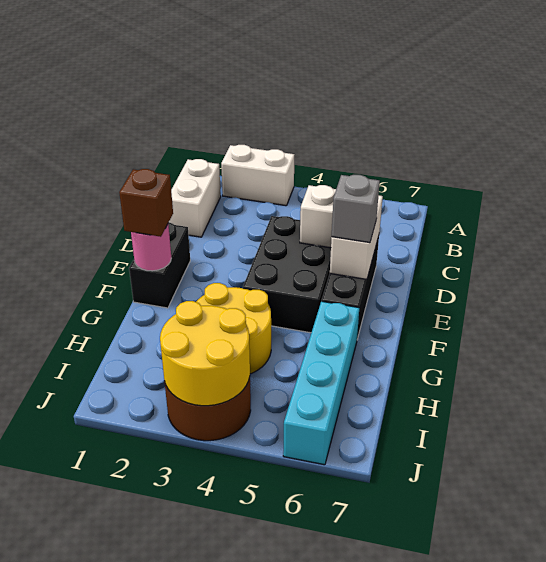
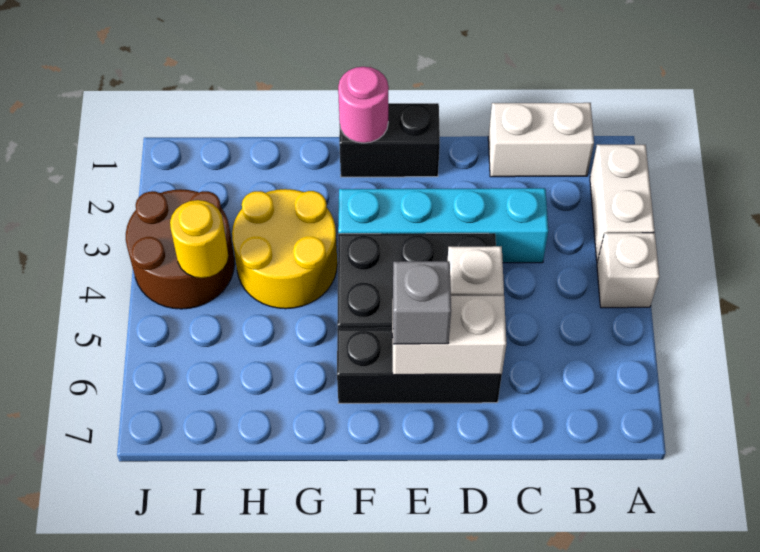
none -> white 1x1 brick [597,233,659,308]
brown 1x1 brick [119,169,173,237] -> none
cyan 1x4 brick [283,301,359,465] -> cyan 1x4 brick moved to [338,188,548,263]
yellow 2x2 round brick [160,301,250,406] -> yellow 1x1 round brick [170,200,228,278]

